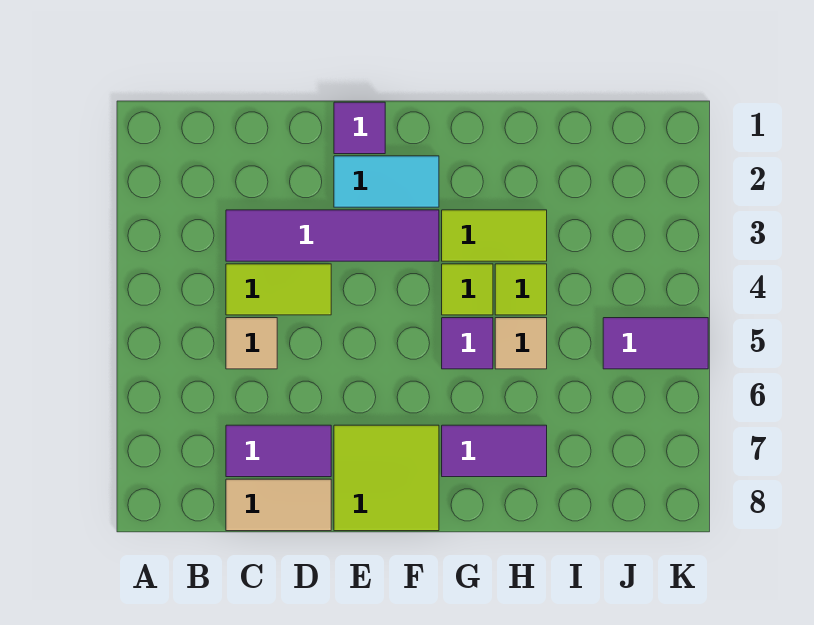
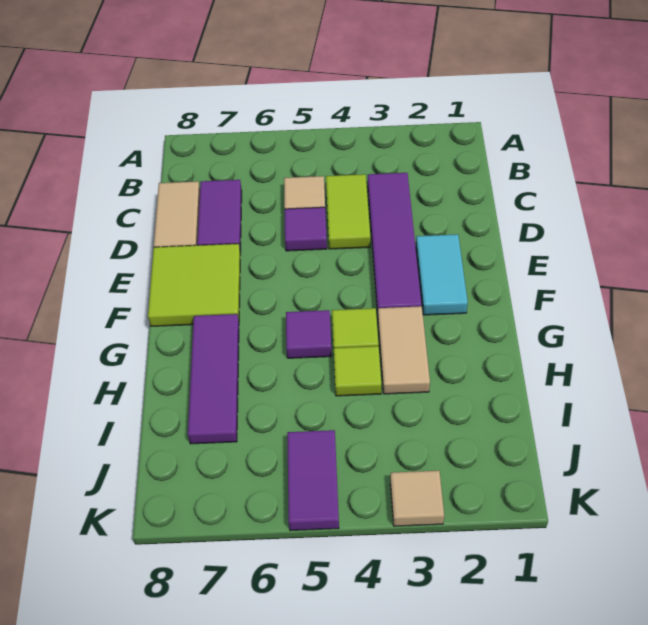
purple 1x1 tile [334,102,385,154] -> purple 1x1 tile moved to [285,207,327,251]
lime 1x2 tile [442,210,547,261] -> tan 1x2 tile [378,306,430,394]
purple 1x2 tile [442,425,547,477] -> purple 1x3 tile [188,314,239,444]
tan 1x1 tile [495,318,547,369] -> tan 1x1 tile moved to [390,471,444,526]

